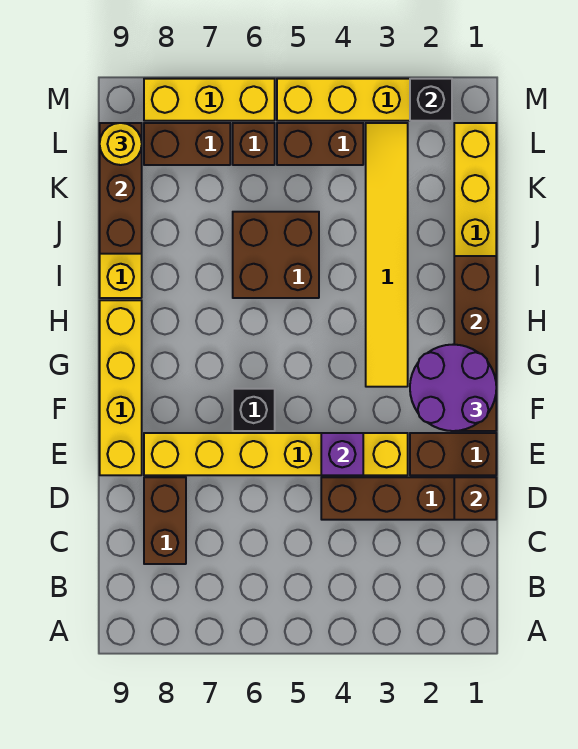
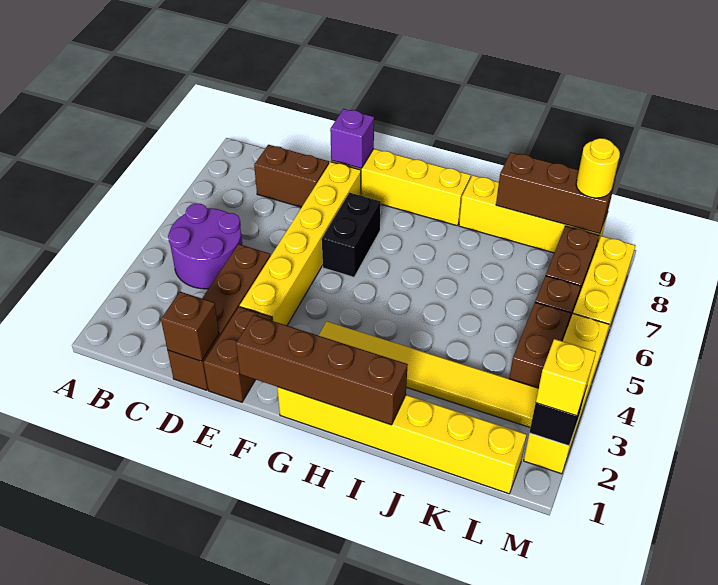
purple 1x1 brick [321,433,363,475] -> purple 1x1 brick moved to [330,109,374,168]
purple 2x2 round brick [410,345,496,431] -> purple 2x2 round brick moved to [168,204,242,289]
black 1x1 brick [233,389,275,431] -> black 1x2 brick [322,193,381,277]
brown 2x2 brick [233,212,319,298] -> none
none -> yellow 1x1 brick [536,339,596,416]

